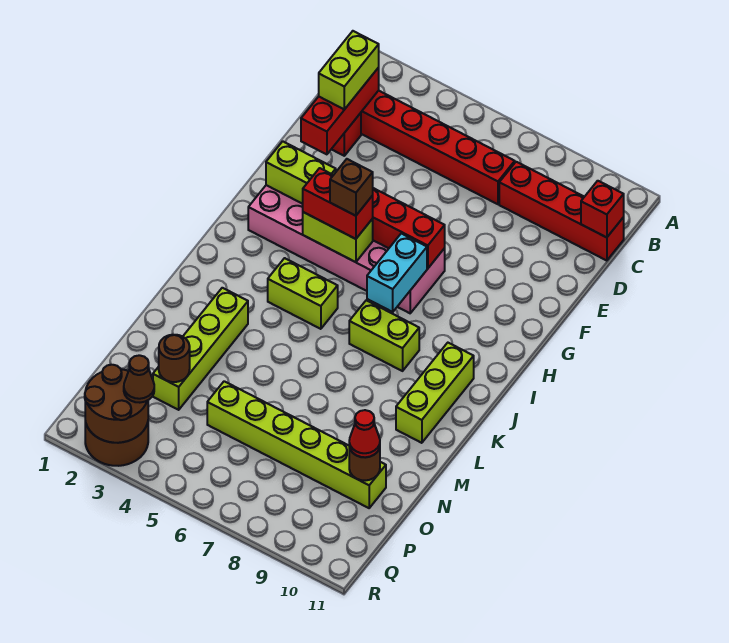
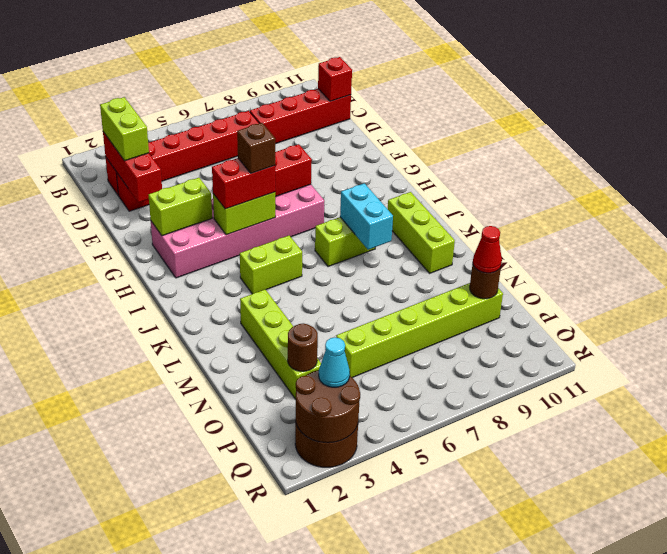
cyan 1x2 brick [367,233,427,312] -> cyan 1x2 brick moved to [340,183,393,250]
brown 1x1 cone [124,355,154,403] -> cyan 1x1 cone [319,337,350,387]

